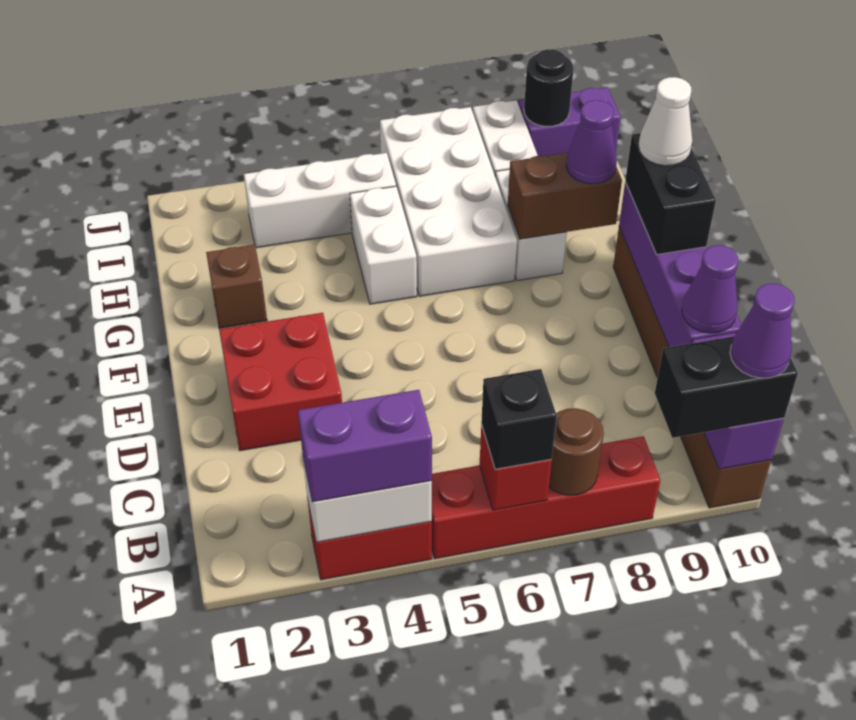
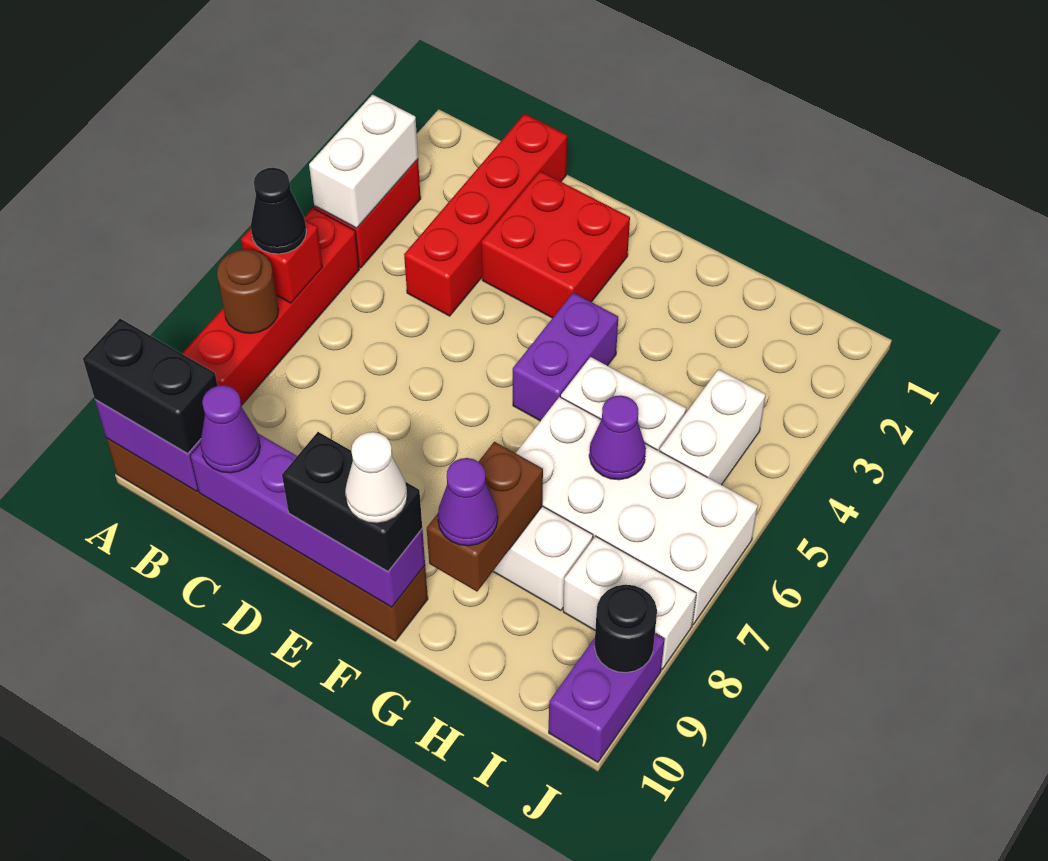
purple 1x2 brick [298,390,432,502] -> purple 1x2 brick moved to [513,293,618,421]
black 1x1 brick [481,369,557,469] -> black 1x1 cone [251,168,306,254]
black 1x2 brick [655,336,798,438] -> black 1x2 brick turned to [83,319,218,454]
purple 1x1 cone [730,283,795,378] -> purple 1x1 cone moved to [589,396,646,480]
none -> red 1x4 brick [404,114,567,316]
brown 1x1 brick [206,245,267,329] -> none
white 1x3 brick [244,153,396,248] -> white 1x2 brick [660,369,766,485]

